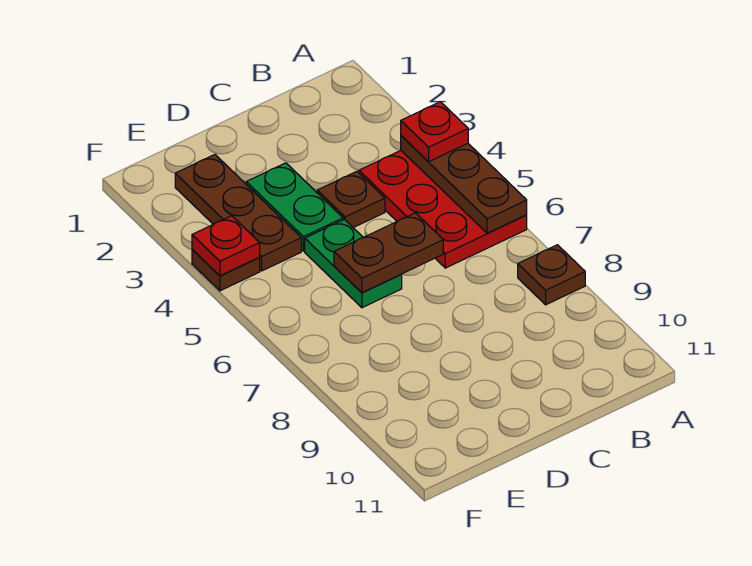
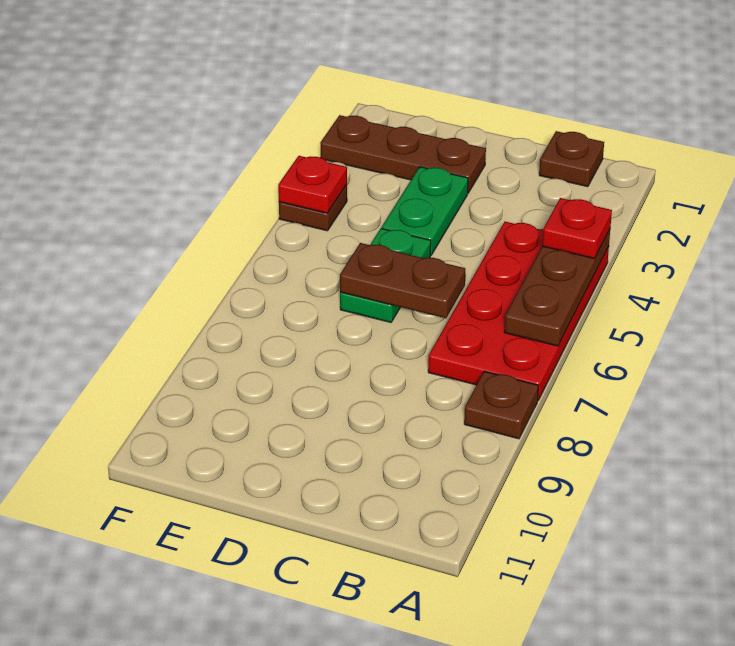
red 2x3 plate [359,150,527,268] -> red 2x4 plate [428,222,609,400]
brown 1x1 plate [317,171,385,228] -> brown 1x1 plate moved to [539,131,604,187]
brown 1x3 plate [175,155,301,271] -> brown 1x3 plate turned to [320,115,486,193]

